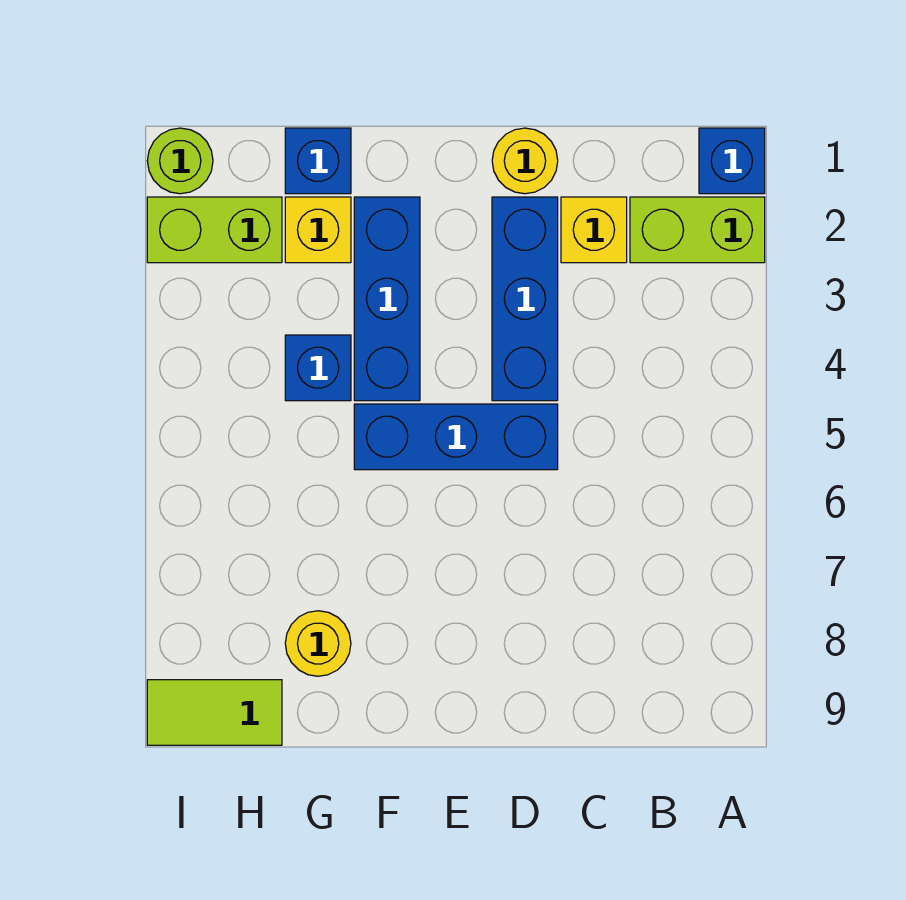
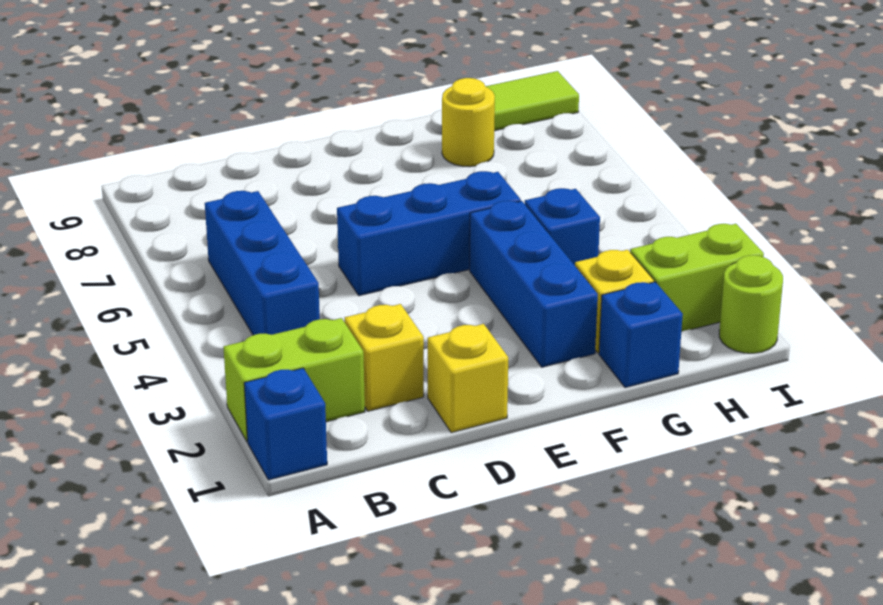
yellow 1x1 round brick [492,128,558,194] -> yellow 1x1 brick [428,324,508,433]
blue 1x3 brick [492,197,558,401] -> blue 1x3 brick moved to [205,191,320,335]

